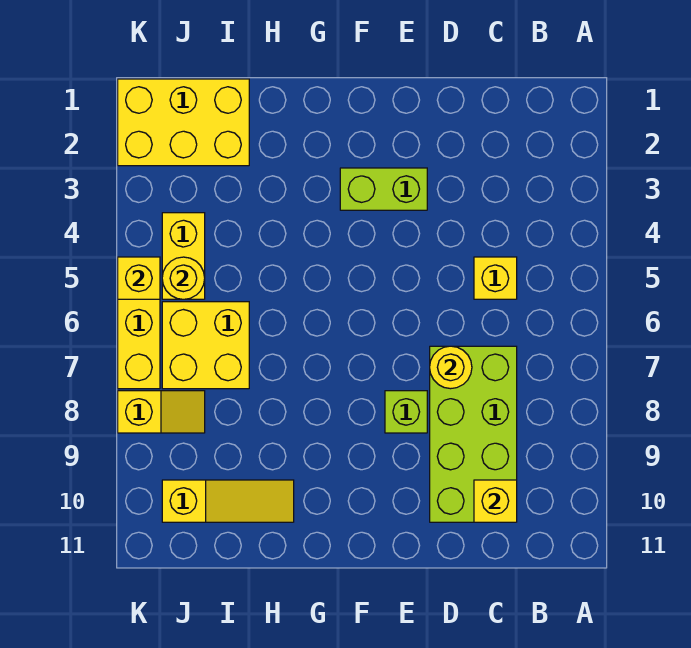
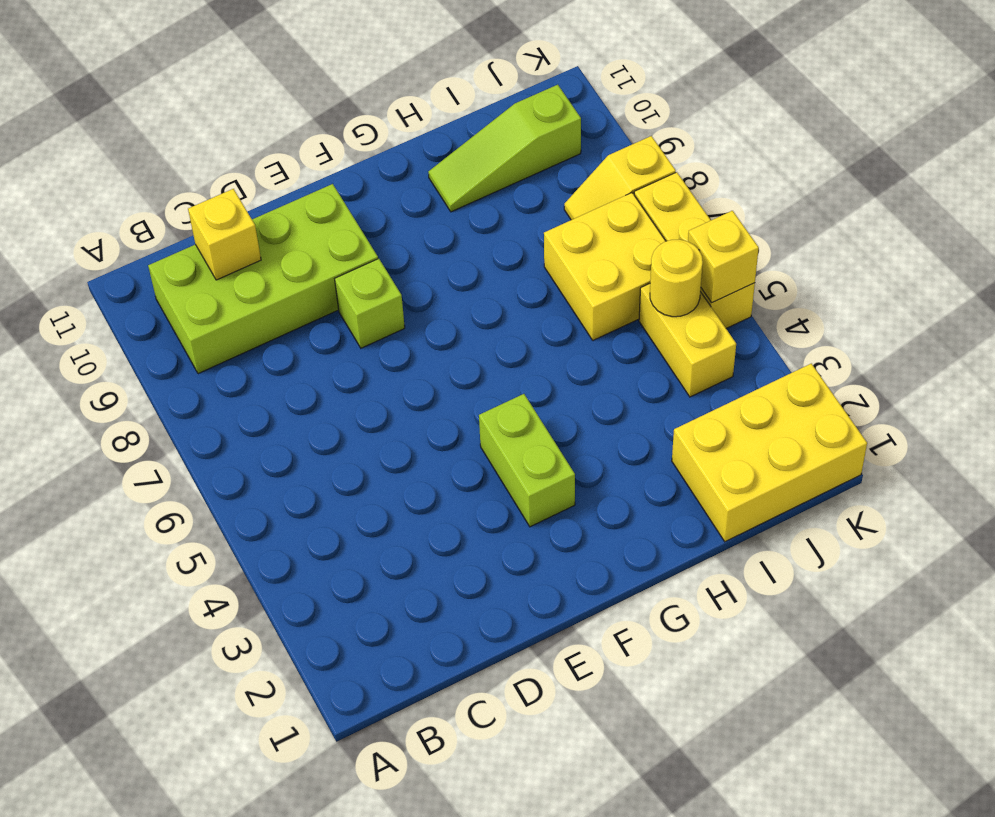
yellow 1x1 brick [474,257,517,299] -> none
lime 2x4 brick [430,346,517,522] -> lime 2x4 brick turned to [148,184,378,374]
yellow 1x1 round brick [430,346,472,389] -> none
lime 1x2 brick [340,168,427,210] -> lime 1x2 brick turned to [479,394,575,527]
yellow 1x3 slope [162,480,294,522] -> lime 1x3 slope [428,85,581,212]

